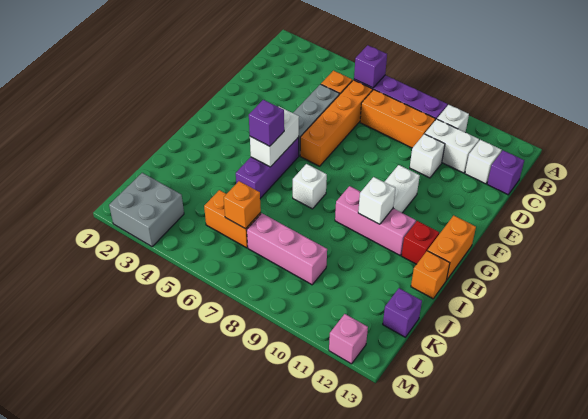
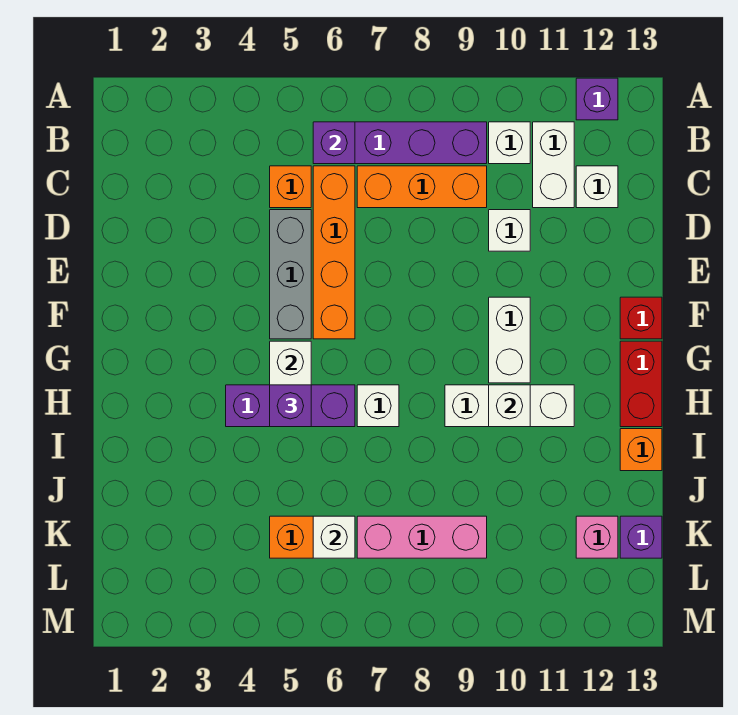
white 1x2 brick [425,119,479,173] -> white 1x2 brick turned to [533,122,574,208]
purple 1x1 brick [487,150,524,195] -> purple 1x1 brick moved to [576,78,618,120]
purple 1x3 brick [236,137,299,198] -> purple 1x3 brick turned to [226,385,355,427]
orange 1x2 brick [428,216,476,280] -> red 1x2 brick [620,341,662,427]
pink 1x3 brick [335,186,416,255] -> white 1x3 brick [445,385,574,427]
red 1x1 brick [402,221,439,264] -> red 1x1 brick moved to [620,297,662,339]
orange 1x1 brick [224,181,261,229] -> white 1x1 brick [313,516,355,558]
grey 2x2 brick [109,173,184,247] -> none
pink 1x1 brick [329,314,368,364] -> pink 1x1 brick moved to [576,516,618,558]

